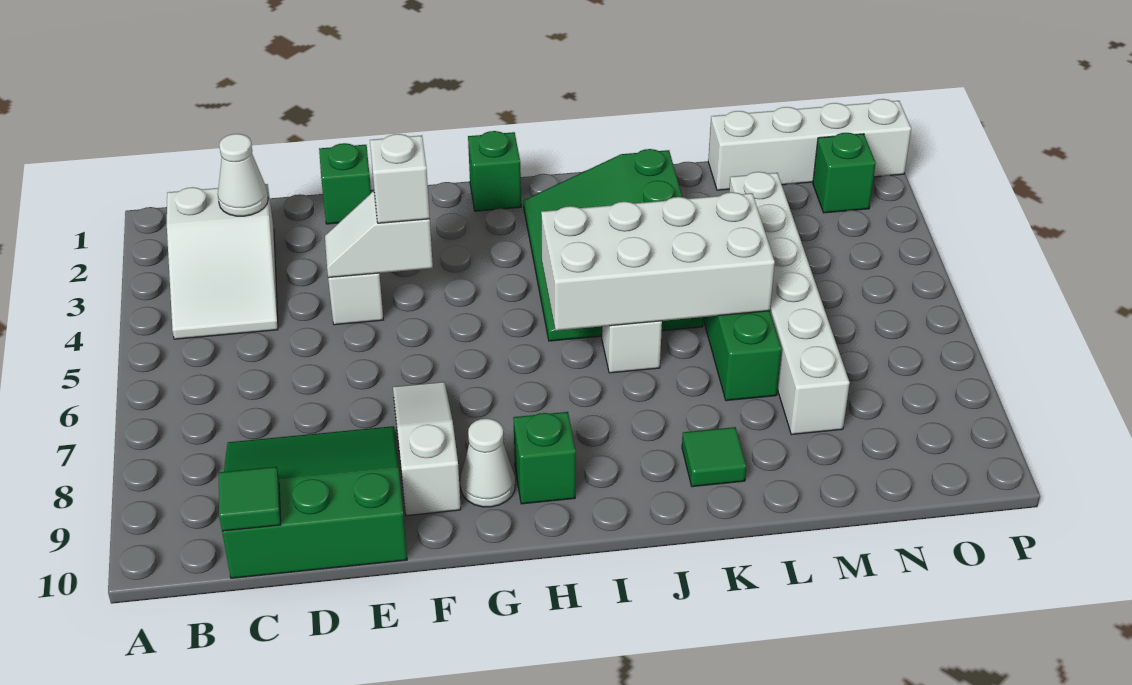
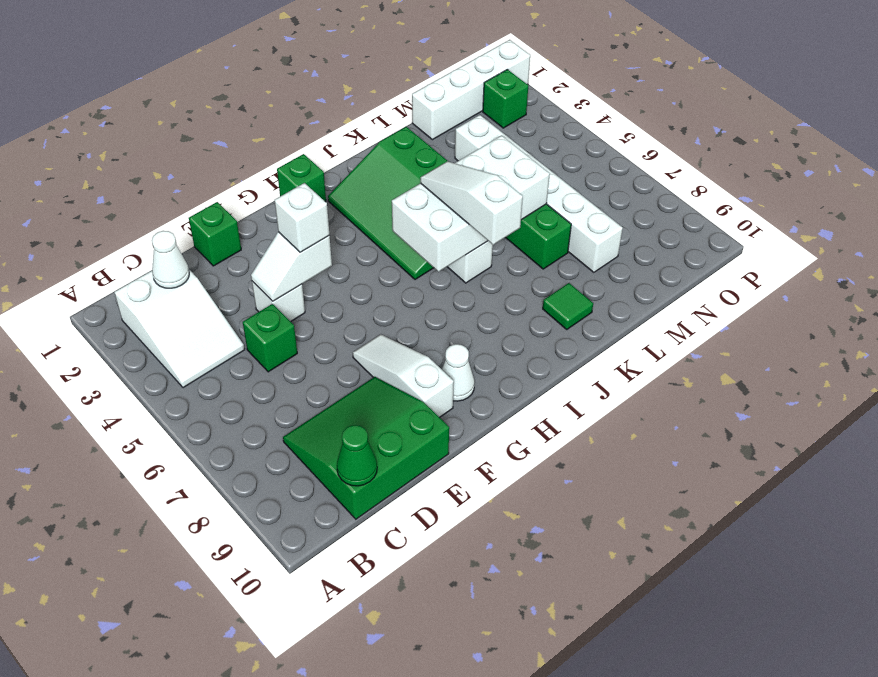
green 1x1 tile [219,467,281,531] -> green 1x1 cone [337,425,377,486]
green 1x1 brick [513,412,576,504] -> green 1x1 brick moved to [243,304,297,372]
none -> white 1x3 slope [420,161,523,245]

